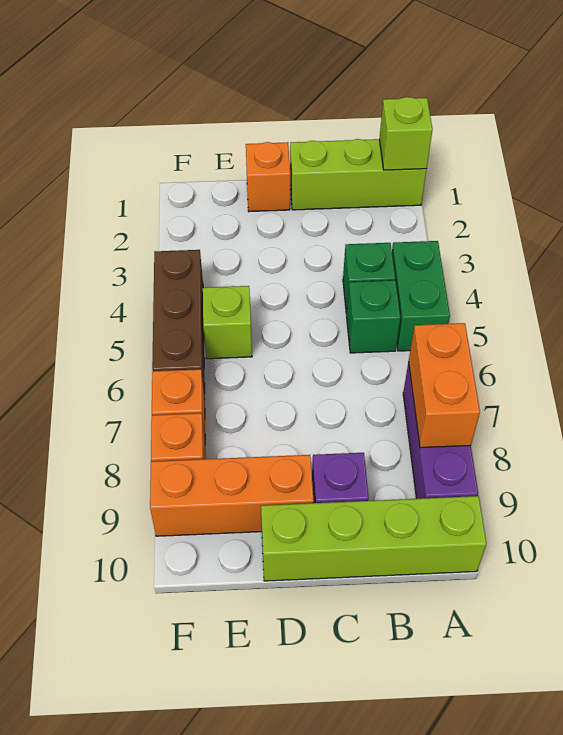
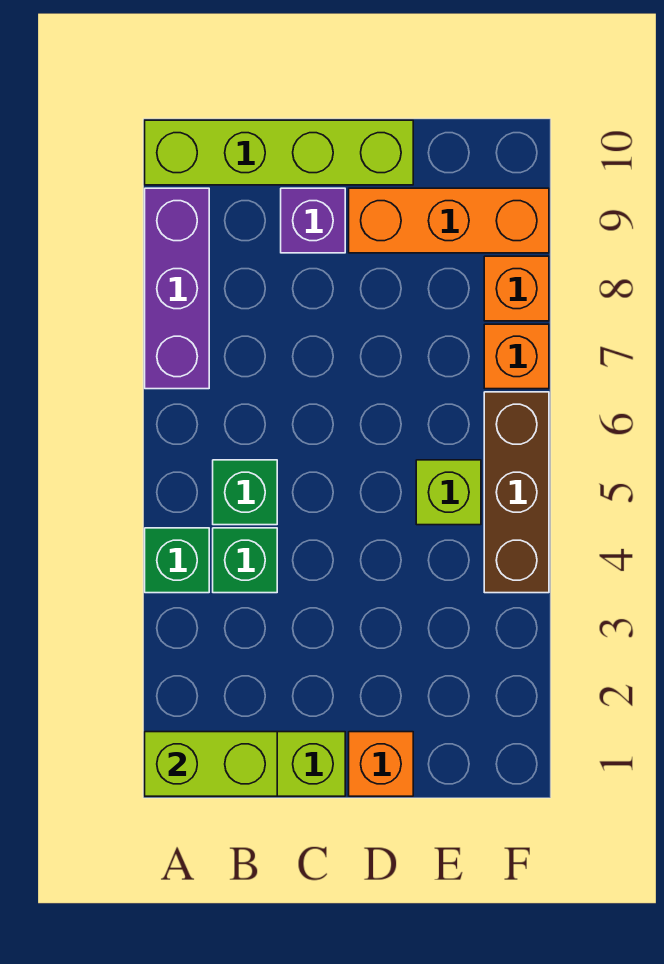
lime 1x1 brick [379,97,433,170] -> lime 1x2 brick [145,732,277,796]
green 1x2 brick [392,241,450,351] -> green 1x1 brick [145,528,209,593]
orange 1x2 brick [409,323,480,448] -> none

